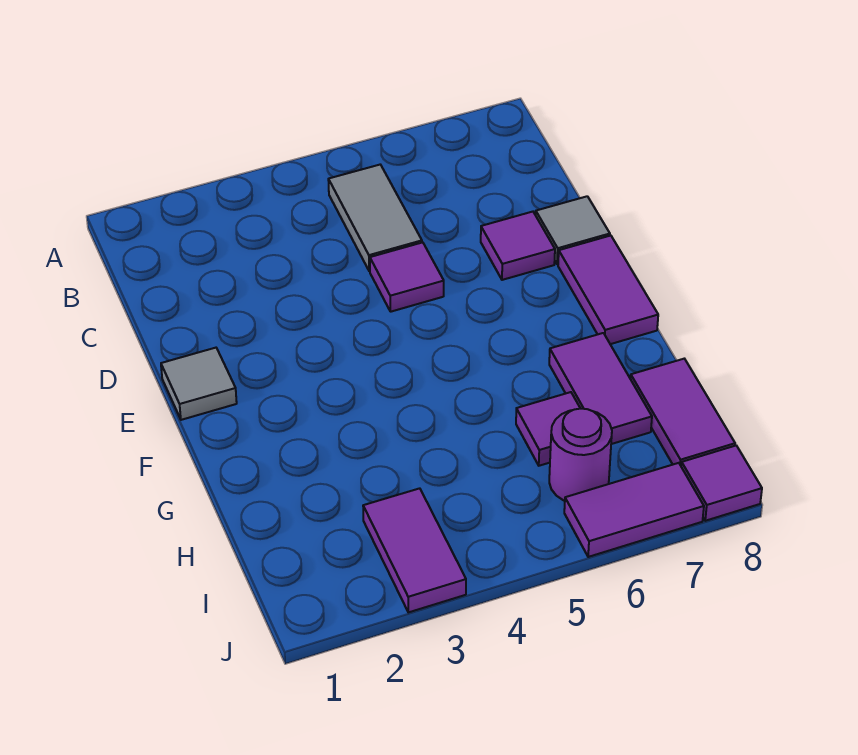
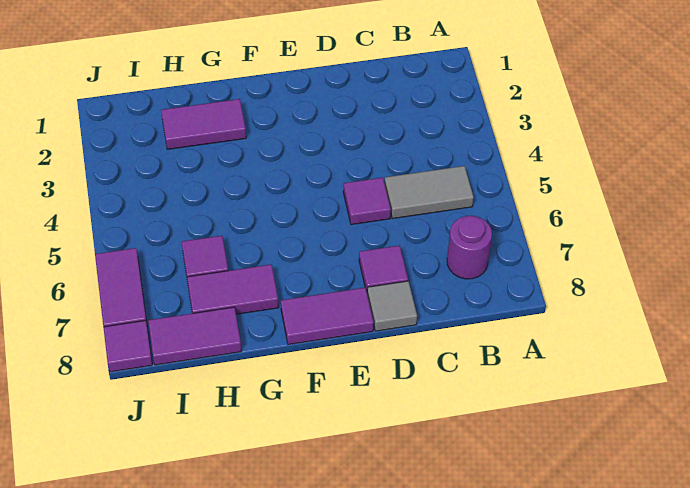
grey 1x1 tile [161,348,237,420] -> none
purple 1x2 tile [363,488,466,612] -> purple 1x2 tile moved to [161,99,246,149]
purple 1x1 round brick [549,409,612,501] -> purple 1x1 round brick moved to [447,216,492,279]

